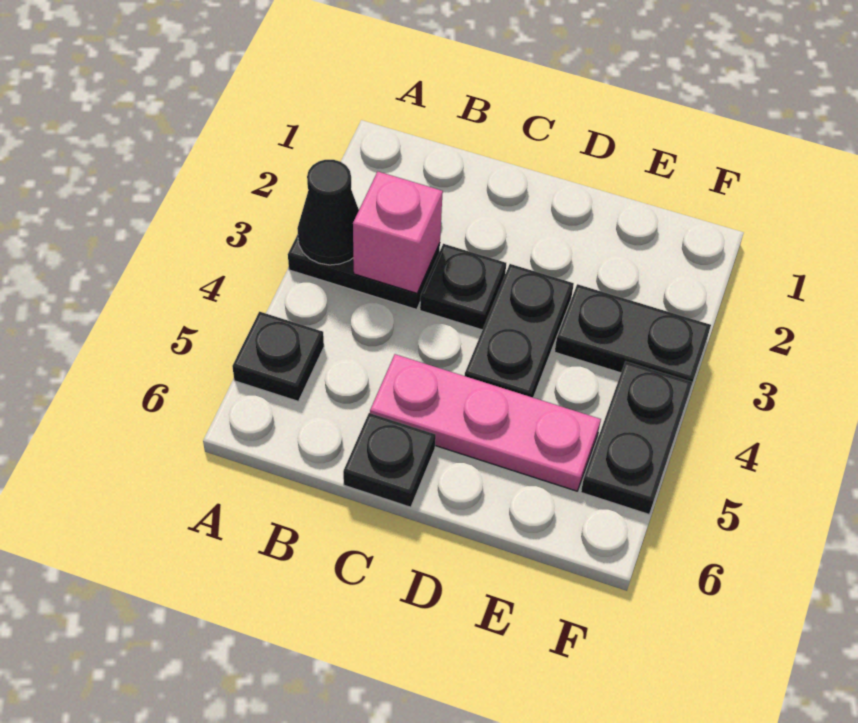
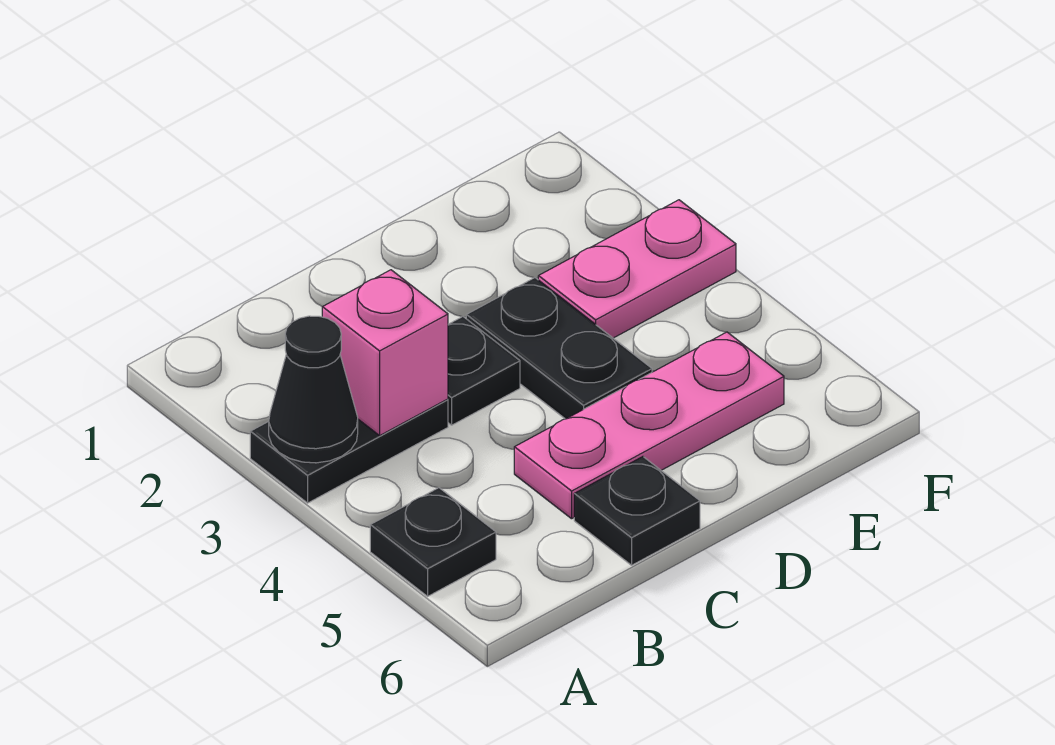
black 1x2 plate [555,284,711,386] -> pink 1x2 plate [538,200,736,338]
black 1x2 plate [581,361,692,514] -> none

